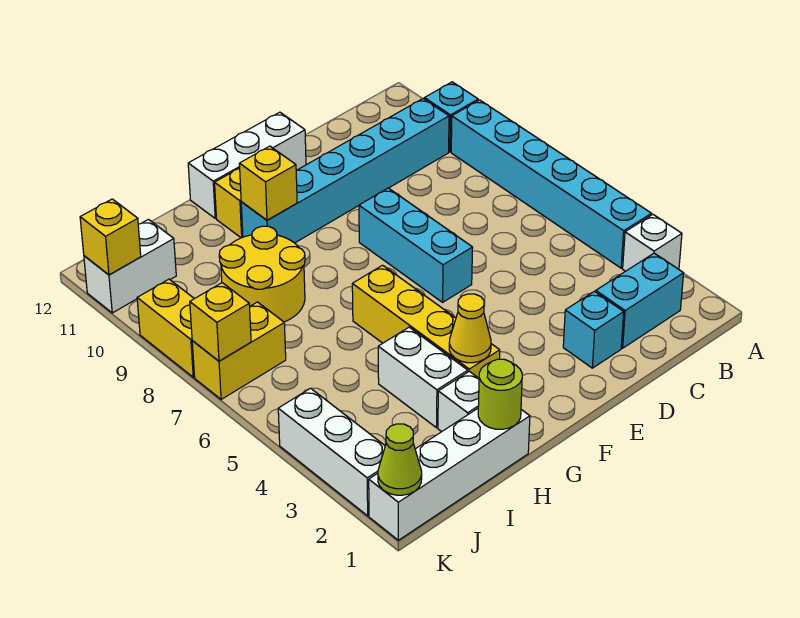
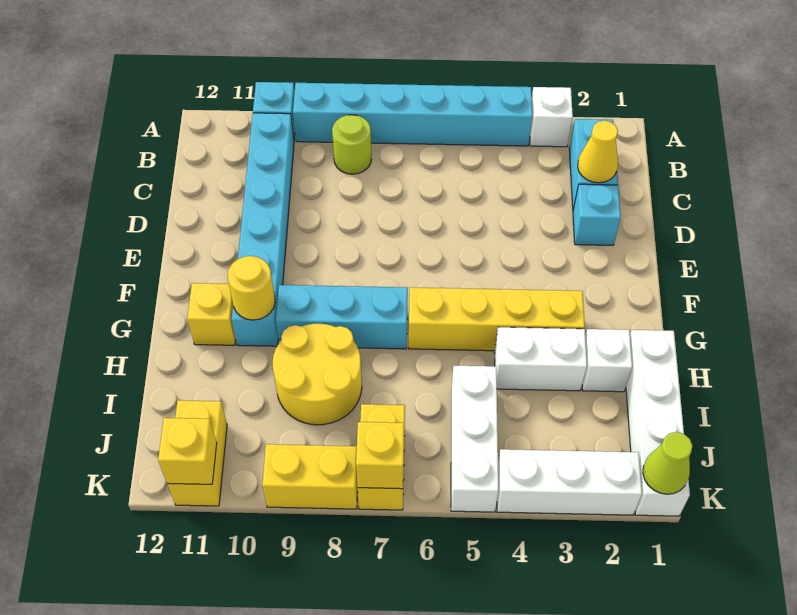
cyan 1x3 brick [359,188,473,302] -> cyan 1x3 brick moved to [276,285,408,349]
white 1x3 brick [188,112,306,218] -> white 1x3 brick moved to [451,366,498,512]
yellow 1x1 cone [449,294,491,363] -> yellow 1x1 cone moved to [578,121,618,183]
yellow 1x1 brick [239,146,297,220] -> yellow 1x1 round brick [228,256,275,320]
lime 1x1 round brick [478,359,522,429] -> lime 1x1 round brick moved to [332,115,371,174]
white 1x2 brick [84,219,176,313] -> yellow 1x2 brick [168,400,227,506]

